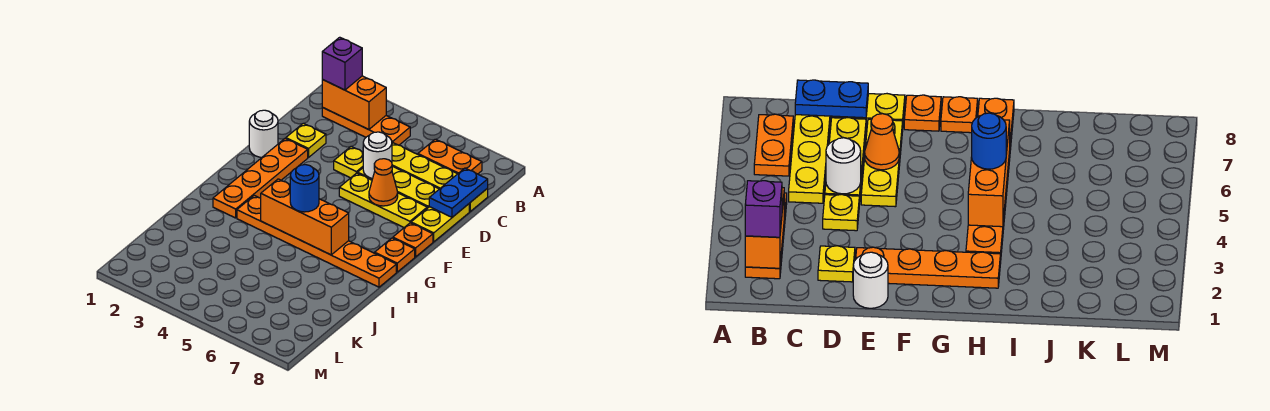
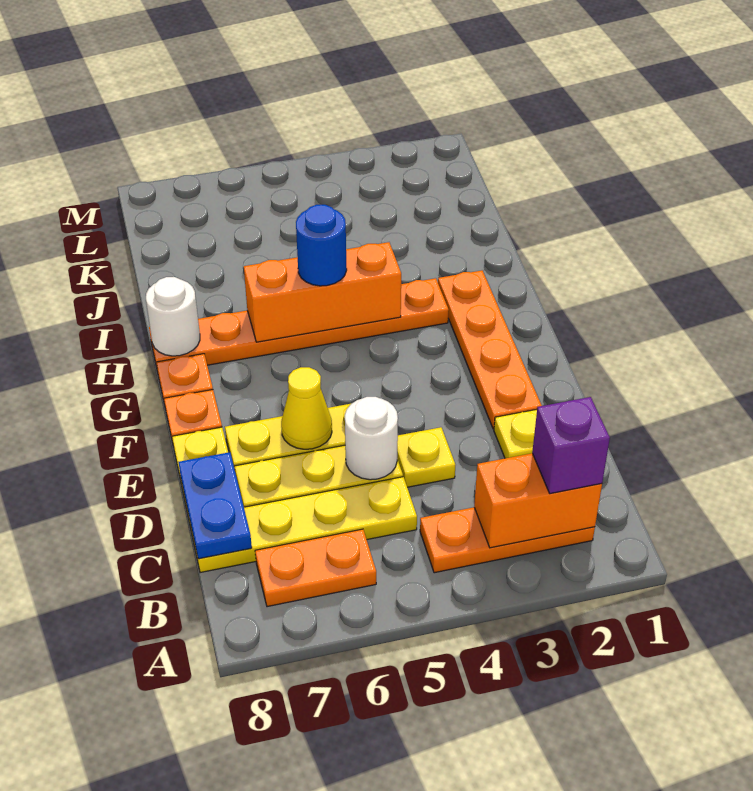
white 1x1 round brick [249,110,278,157] -> white 1x1 round brick moved to [146,277,200,356]
orange 1x1 cone [369,159,398,206] -> yellow 1x1 cone [281,367,332,449]

